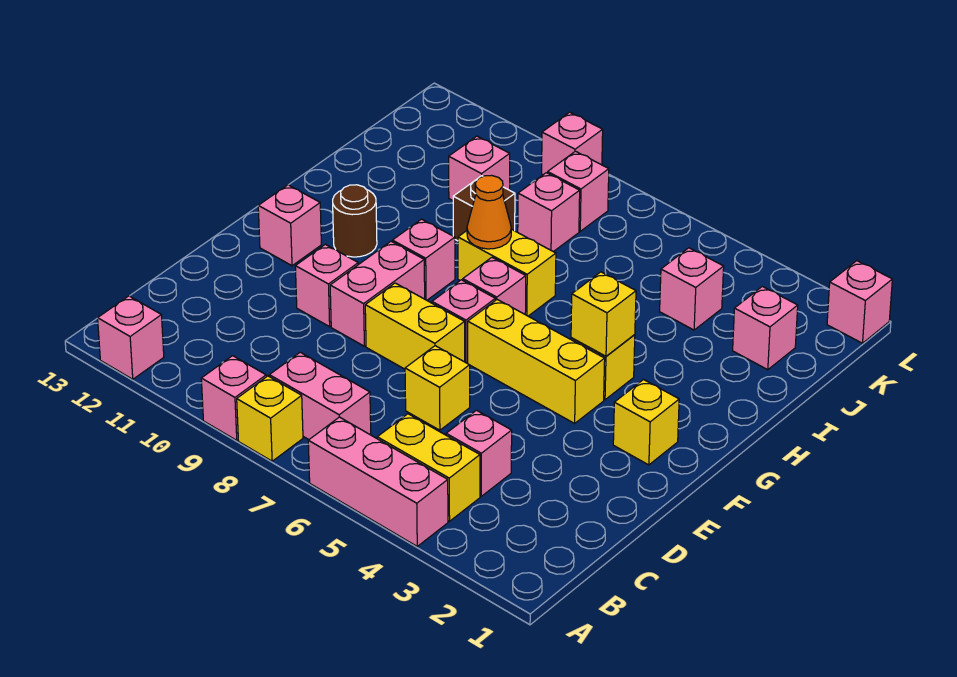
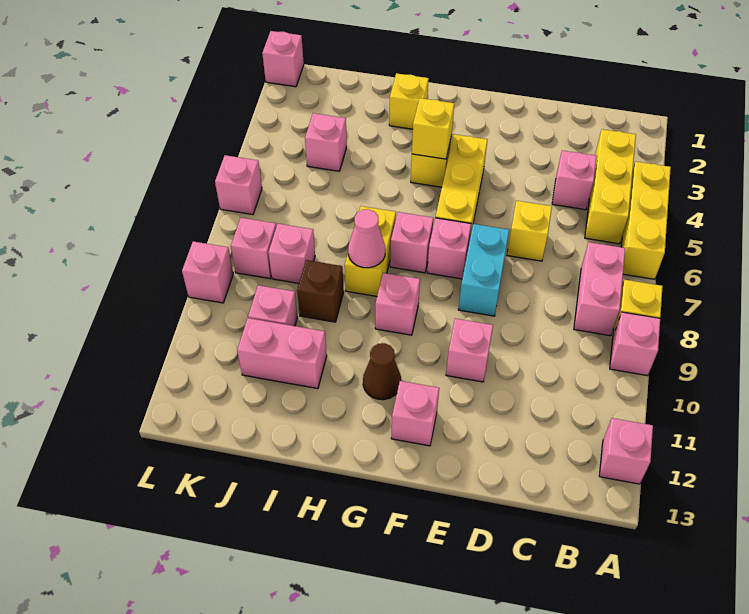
pink 1x3 brick [308,417,448,546] -> yellow 1x3 brick [621,162,671,279]
yellow 1x2 brick [377,414,480,521] -> yellow 1x3 brick [585,129,636,244]
yellow 1x2 brick [365,283,465,369] -> cyan 1x2 brick [459,224,509,316]
pink 1x2 brick [330,241,425,346] -> pink 1x2 brick moved to [237,318,327,389]
yellow 1x1 brick [613,380,679,465] -> yellow 1x1 brick moved to [389,73,429,129]
brown 1x1 round brick [333,185,377,257] -> brown 1x1 cone [363,343,401,400]
orange 1x1 cone [467,175,511,249] -> pink 1x1 cone [348,209,385,268]
pink 1x1 brick [733,286,798,370] -> pink 1x1 brick moved to [215,155,262,215]

